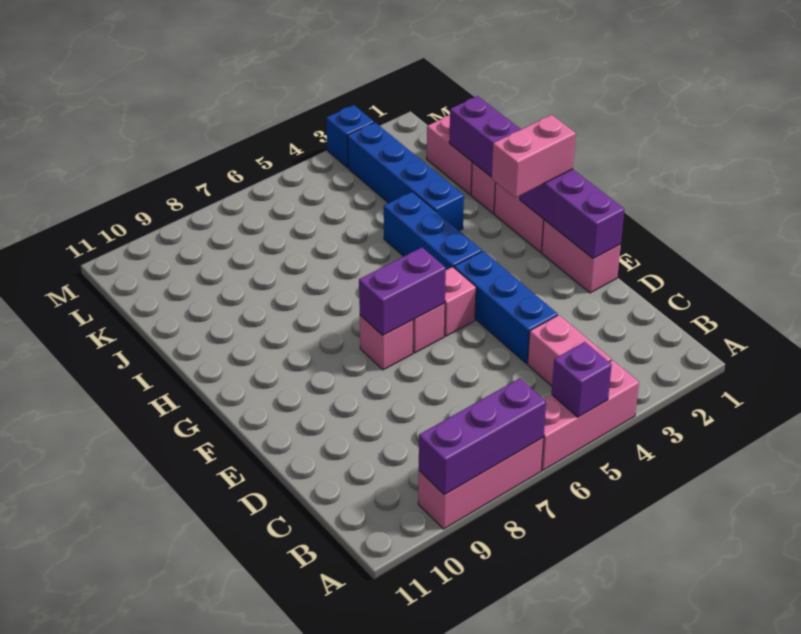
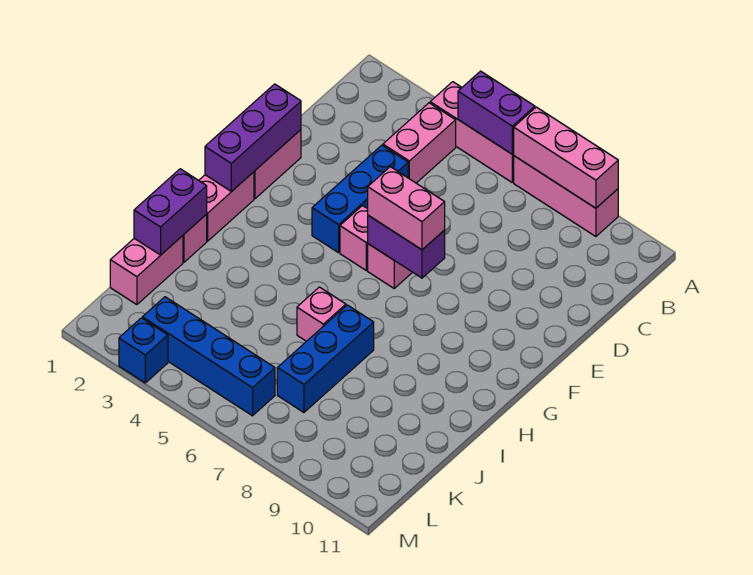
purple 1x1 brick [552,342,612,417] -> purple 1x2 brick [458,71,535,154]
purple 1x3 brick [419,378,546,495] -> pink 1x3 brick [513,107,618,208]
pink 1x1 brick [360,315,413,370] -> pink 1x1 brick moved to [297,287,346,341]
pink 1x2 brick [491,115,576,198] -> pink 1x2 brick moved to [368,167,445,250]
blue 1x3 brick [384,192,482,270] -> blue 1x3 brick moved to [277,305,374,412]
blue 1x4 brick [347,123,464,231] -> blue 1x4 brick turned to [142,297,275,416]

